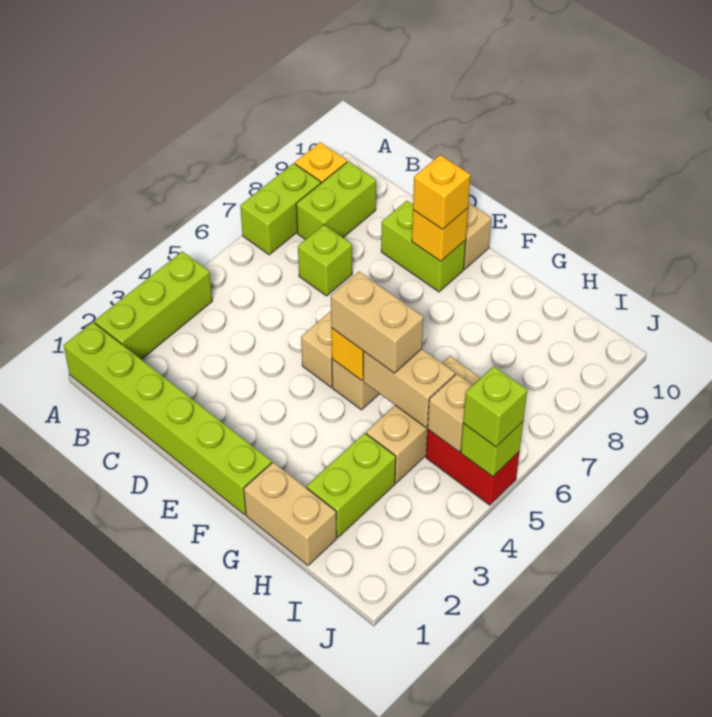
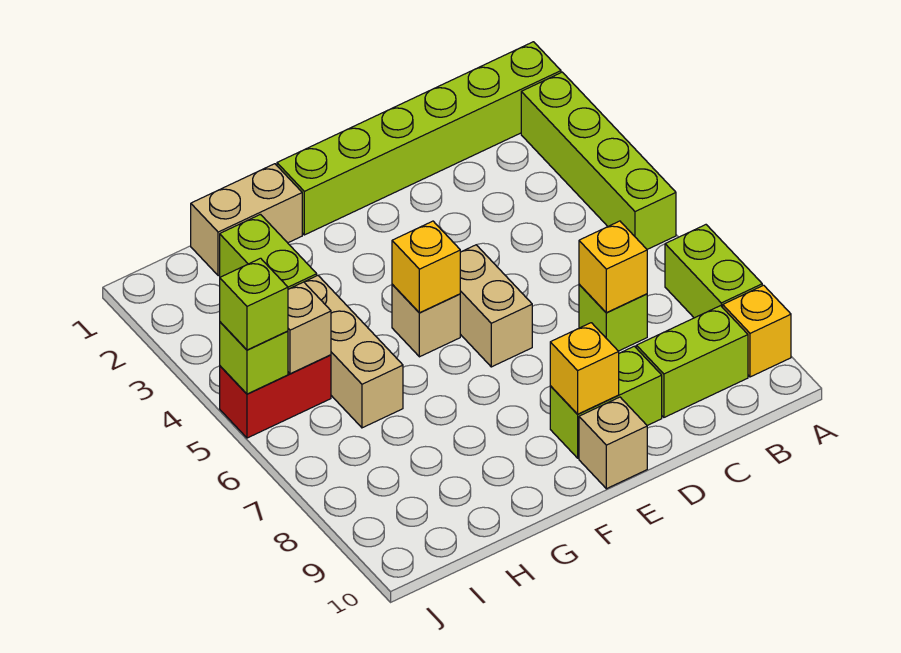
lime 1x3 brick [95,251,212,359] -> lime 1x4 brick [521,72,676,249]
lime 1x2 brick [296,161,376,240] -> lime 1x2 brick turned to [636,306,748,417]
yellow 1x1 brick [413,155,470,229] -> yellow 1x1 brick moved to [579,221,647,313]
tan 1x2 brick [331,272,423,373] -> none
tan 1x2 brick [363,349,455,427] -> none

